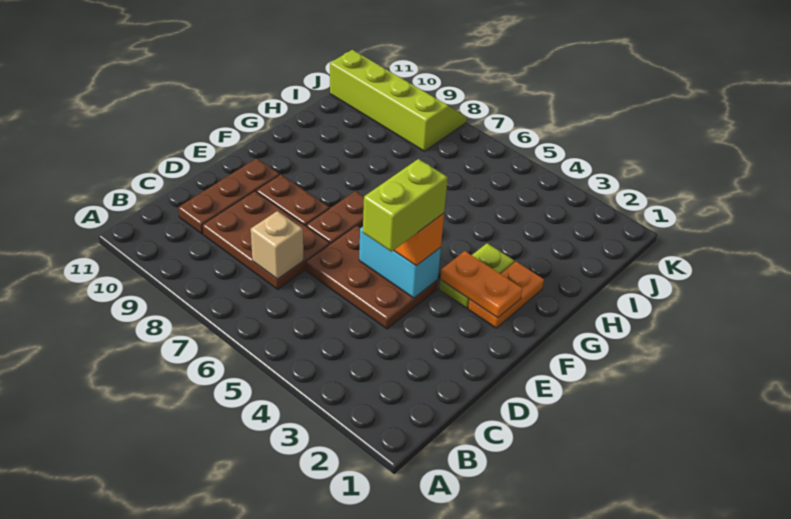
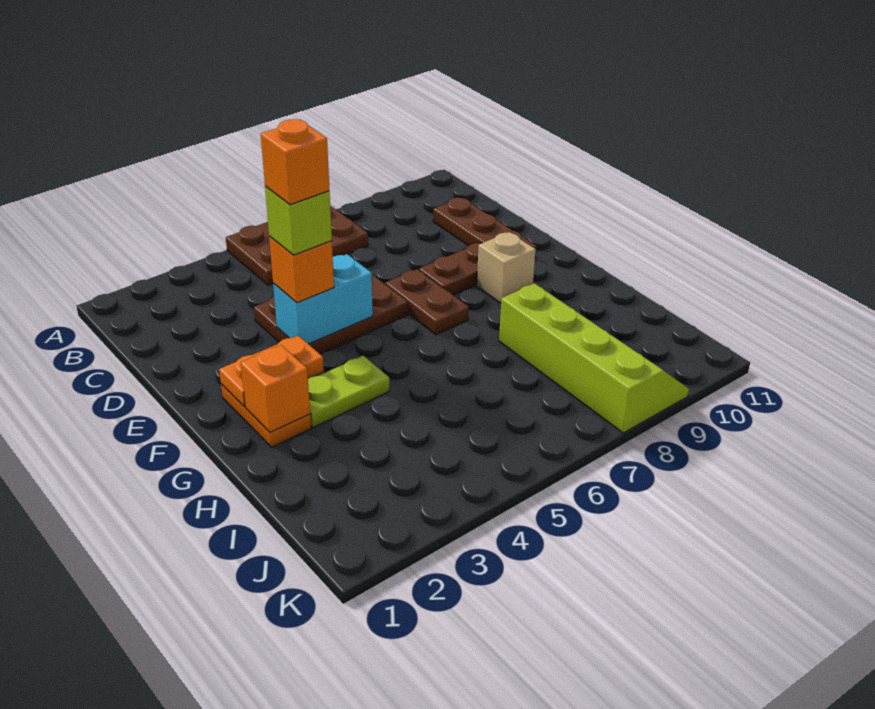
brown 2x3 plate [202,191,330,289] -> brown 2x3 plate moved to [226,206,368,285]
tan 1x1 brick [251,211,303,279] -> tan 1x1 brick moved to [477,232,536,303]
lime 1x2 brick [363,159,448,252] -> lime 1x1 brick [265,187,332,255]
none -> orange 1x1 brick [261,119,329,205]
lime 1x2 plate [439,243,514,308] -> lime 1x2 plate turned to [308,356,389,428]
none -> orange 1x1 brick [241,345,310,432]
lime 2x4 slope [330,50,467,151] -> lime 2x4 slope turned to [499,283,689,433]

